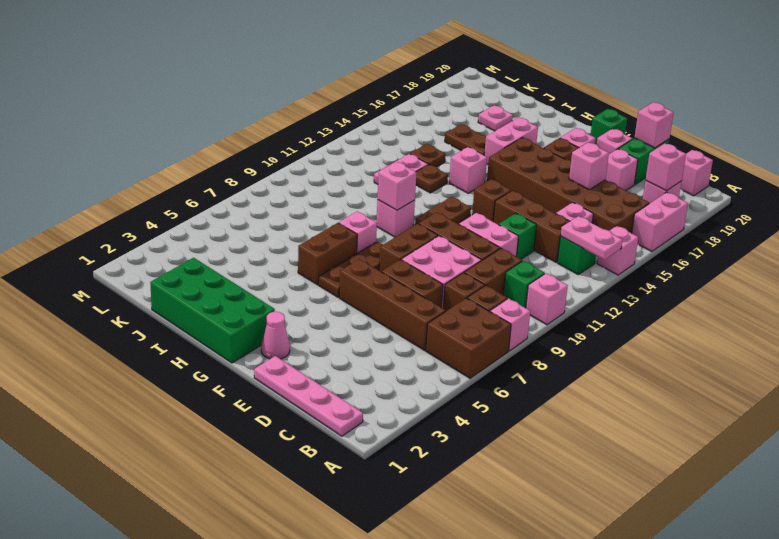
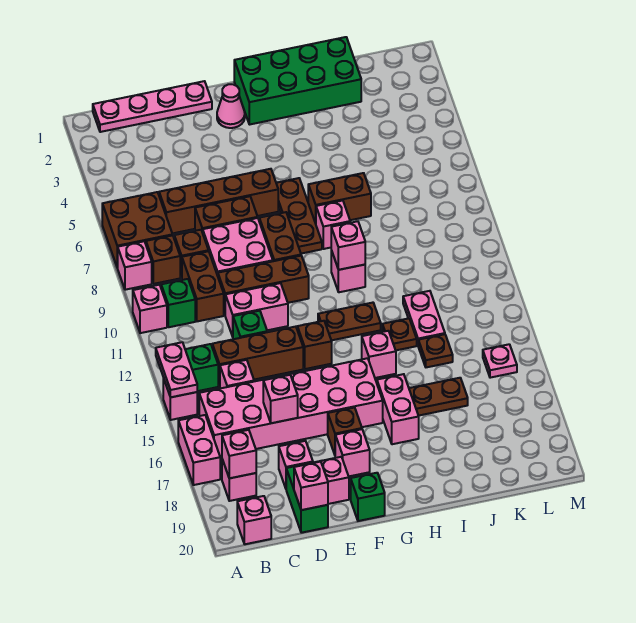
pink 1x2 plate [561,216,622,260] -> pink 1x2 plate turned to [156,342,197,397]
brown 2x6 brick [487,137,649,233] -> pink 2x6 brick [199,358,383,456]
brown 1x2 plate [415,197,471,225] -> brown 1x2 plate turned to [318,303,381,340]
brown 1x2 brick [298,223,357,285] -> brown 1x2 brick turned to [308,173,371,223]
pink 1x1 plate [478,105,513,131] -> pink 1x1 plate moved to [483,344,517,378]

